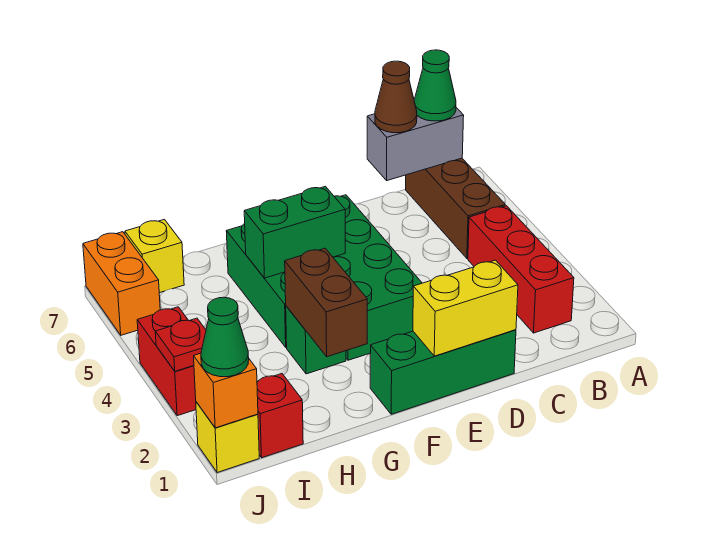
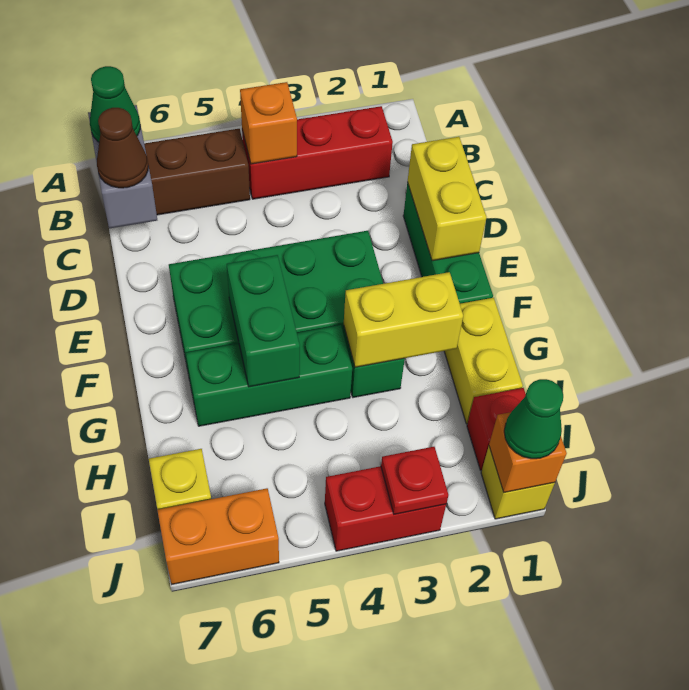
none -> orange 1x1 brick [240,82,297,164]
none -> yellow 1x2 brick [444,298,523,424]
brown 1x2 brick [285,248,367,357] -> yellow 1x2 brick [344,272,463,367]

